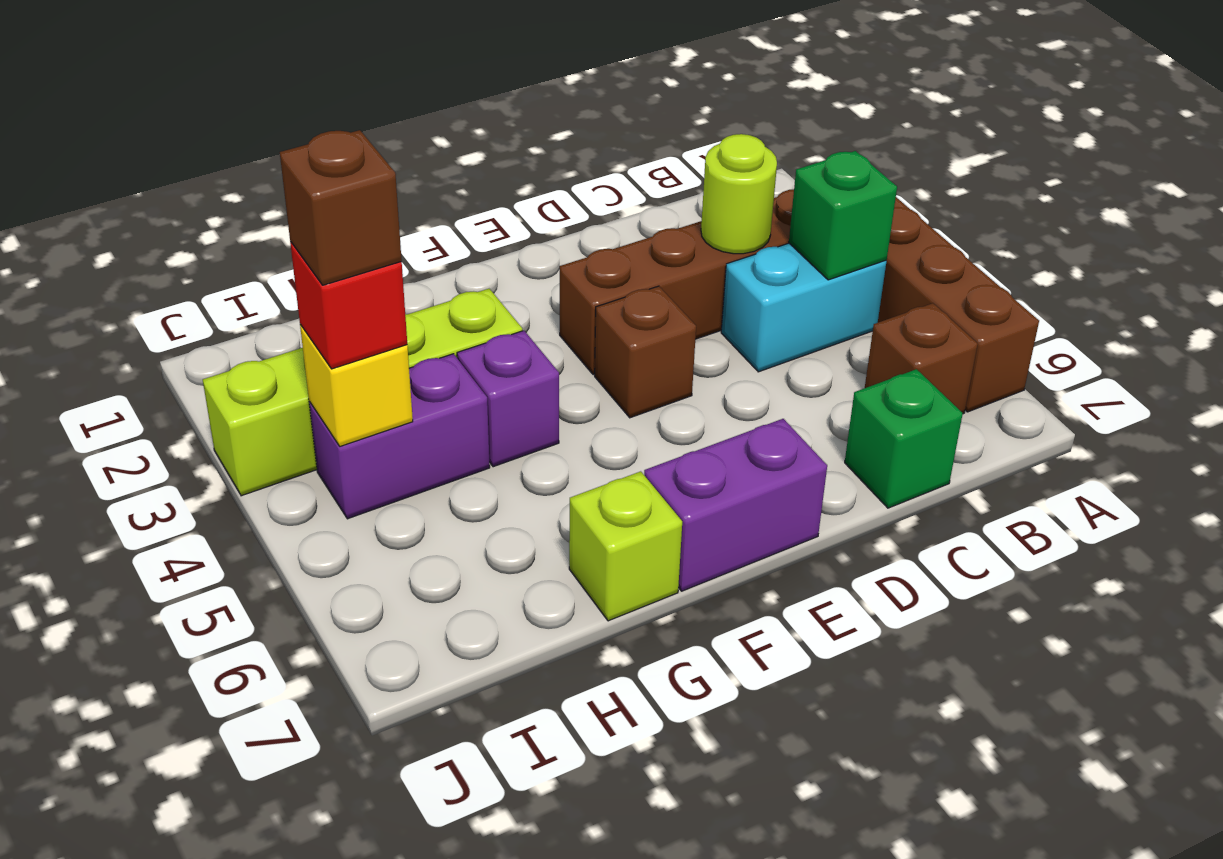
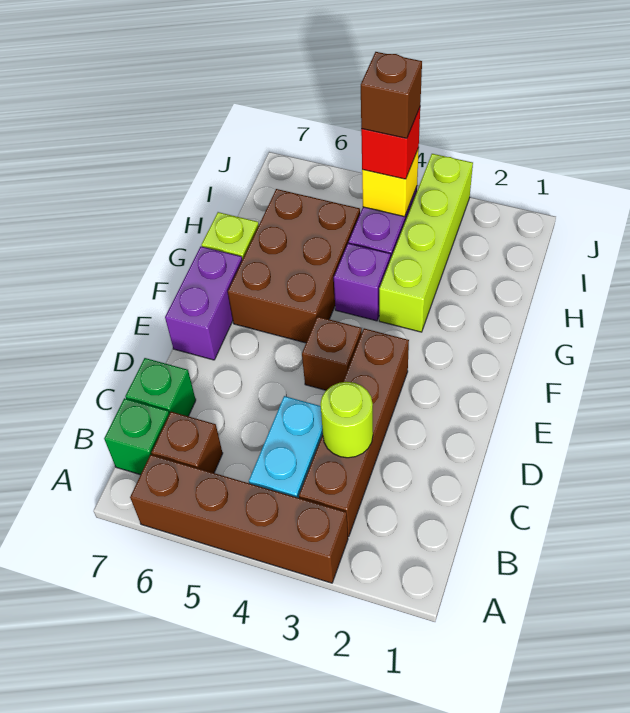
green 1x1 brick [789,151,897,280] -> green 1x1 brick moved to [104,398,169,475]
none -> brown 2x3 brick [228,189,360,343]

